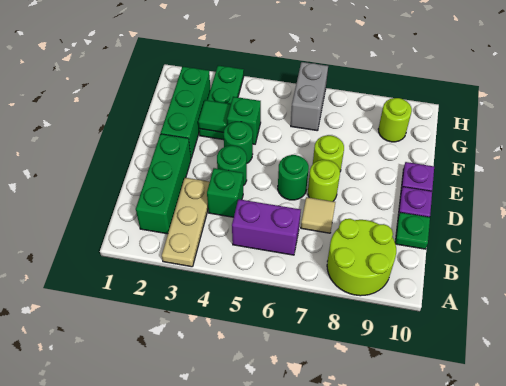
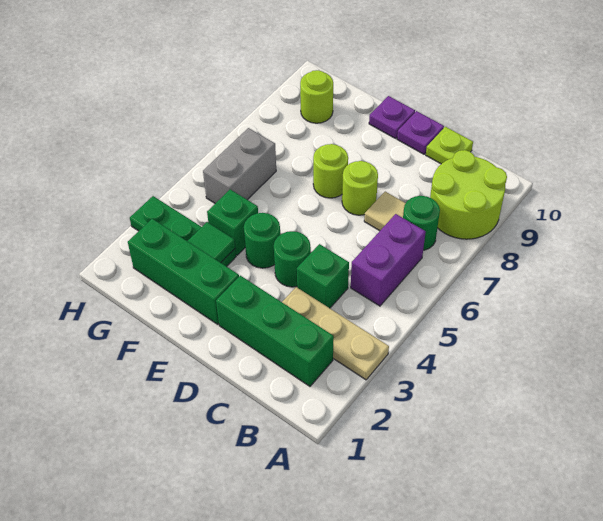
green 1x1 plate [395,212,430,249] -> lime 1x1 plate [426,127,473,164]
green 1x1 round brick [278,155,309,200] -> green 1x1 round brick moved to [403,196,440,250]
grey 1x2 brick [291,62,328,131] -> grey 1x2 brick turned to [203,128,276,203]

